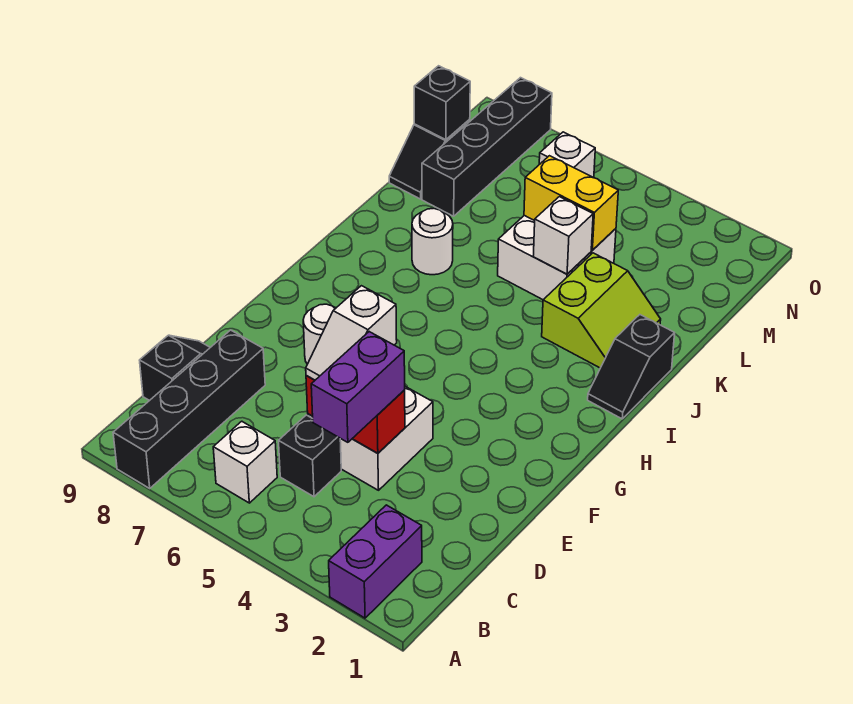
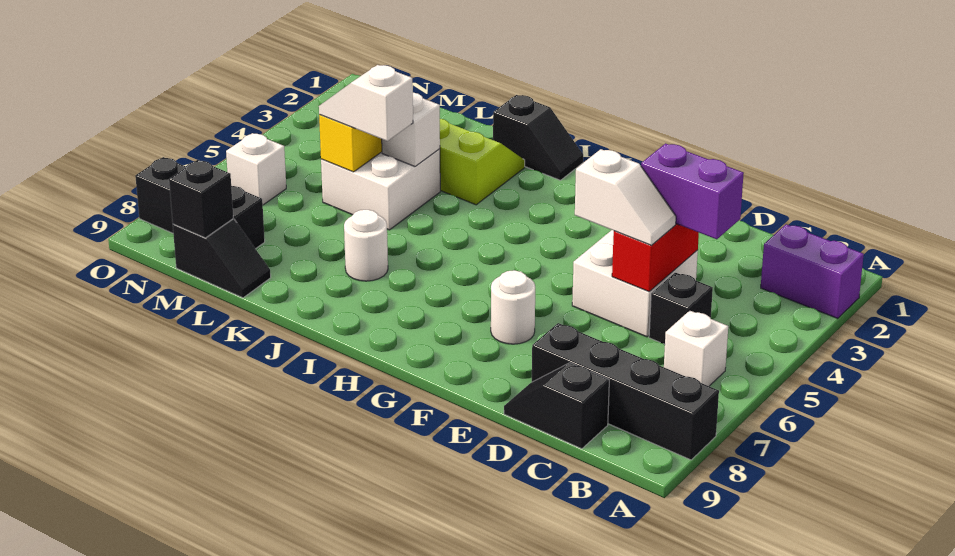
none -> white 1x2 slope [319,65,413,141]
black 1x4 brick [422,78,552,216] -> black 1x3 brick [135,157,265,249]

